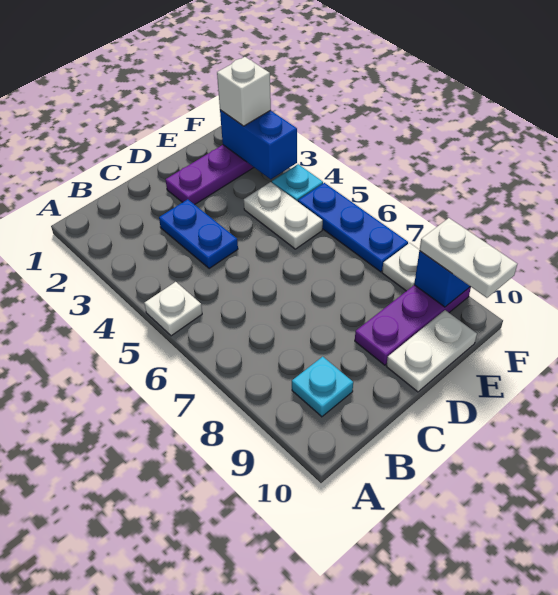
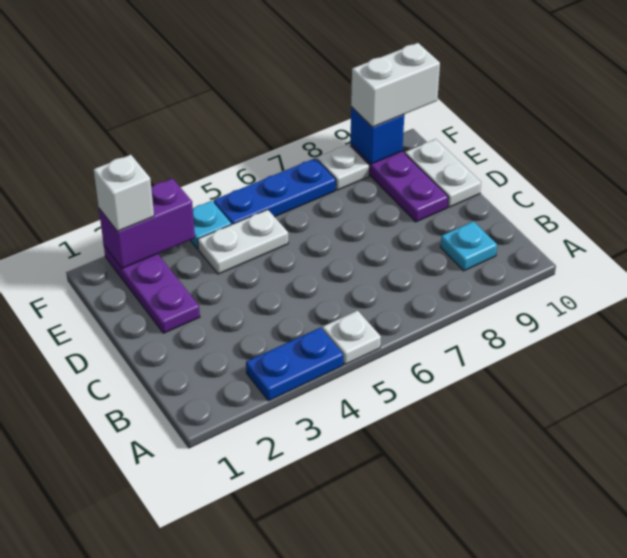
blue 1x2 plate [159,199,238,269] -> blue 1x2 plate moved to [246,328,343,401]
blue 1x2 brick [220,110,297,179] -> purple 1x2 brick [99,178,195,268]
white 1x2 plate [420,218,517,298] -> white 1x2 brick [351,43,440,127]

